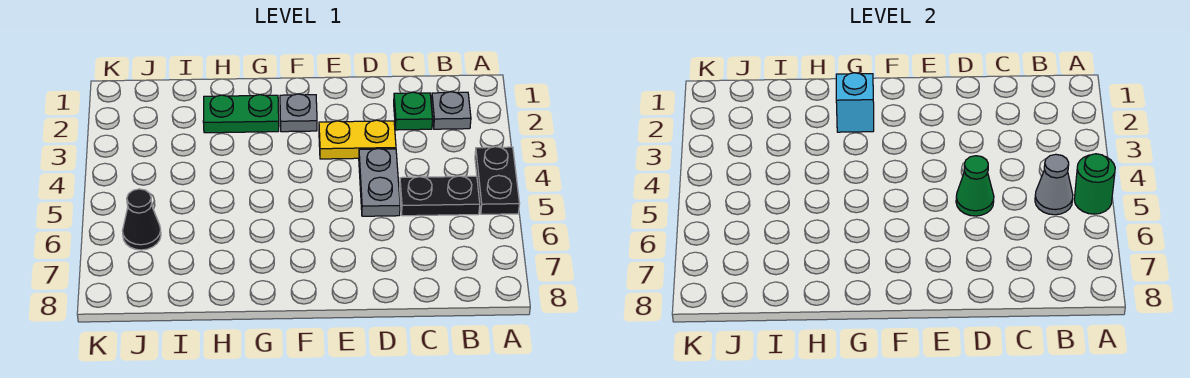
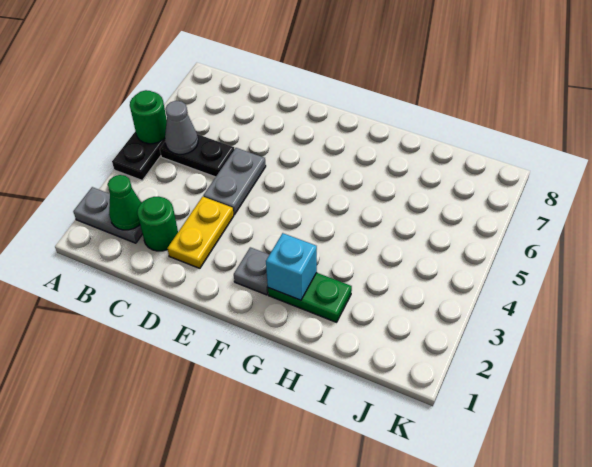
grey 1x1 plate [431,92,471,129] -> grey 1x2 plate [73,187,142,243]
green 1x1 plate [394,92,433,130] -> green 1x1 round brick [137,197,178,251]
yellow 1x2 plate [319,120,396,159] -> yellow 1x2 plate turned to [167,197,234,268]
green 1x1 cone [956,156,994,216] -> green 1x1 cone moved to [108,175,141,230]
black 1x1 cone [122,189,161,250] -> none

